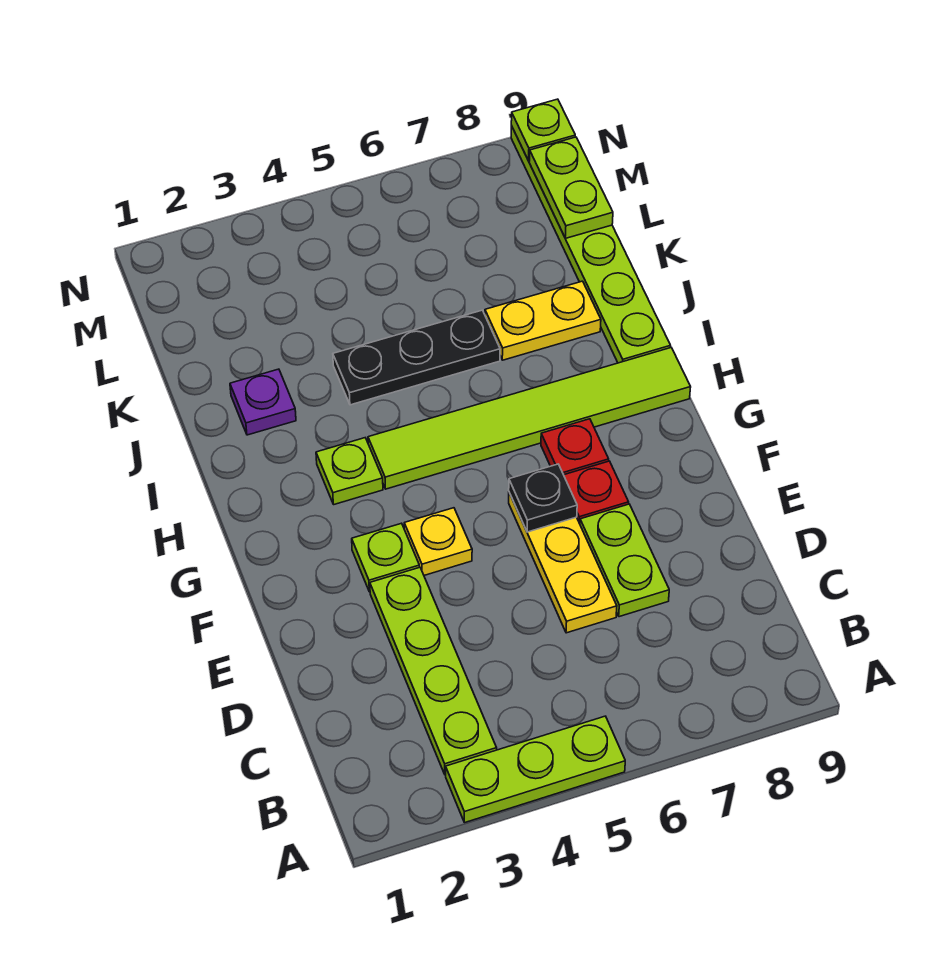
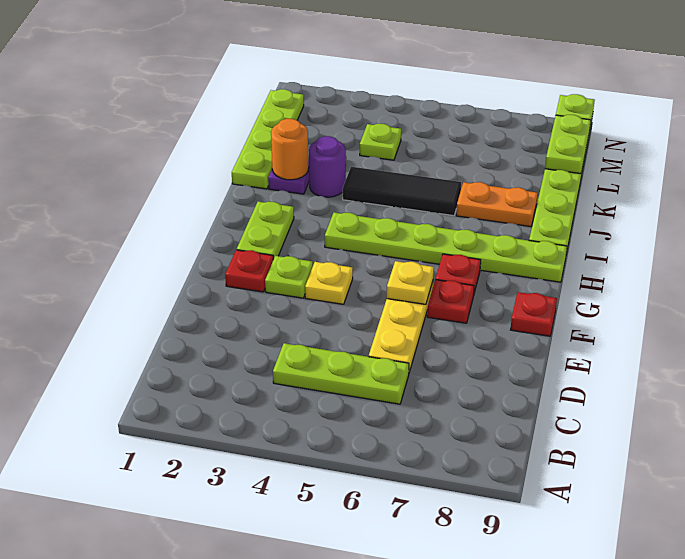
lime 1x3 plate [446,716,625,823] -> lime 1x3 plate moved to [273,343,409,404]
lime 1x4 plate [370,567,497,775] -> lime 1x4 plate moved to [232,89,304,189]
lime 1x2 plate [580,504,669,617] -> lime 1x2 plate moved to [237,202,294,259]
none -> red 1x1 plate [225,250,273,292]
black 1x1 plate [509,464,577,532] -> yellow 1x1 plate [387,261,434,304]
none -> red 1x1 plate [511,292,557,336]
lime 1x1 plate [316,438,383,504] -> lime 1x1 plate moved to [360,124,401,160]
lime 1x6 tile [368,348,691,489] -> lime 1x6 plate [325,212,567,282]
none -> orange 1x1 round brick [271,119,309,180]
none -> purple 1x1 round brick [309,136,346,197]
black 1x3 plate [333,310,500,405] -> black 1x3 tile [343,167,461,216]
yellow 1x2 plate [485,281,601,360] -> orange 1x2 plate [456,182,538,227]

